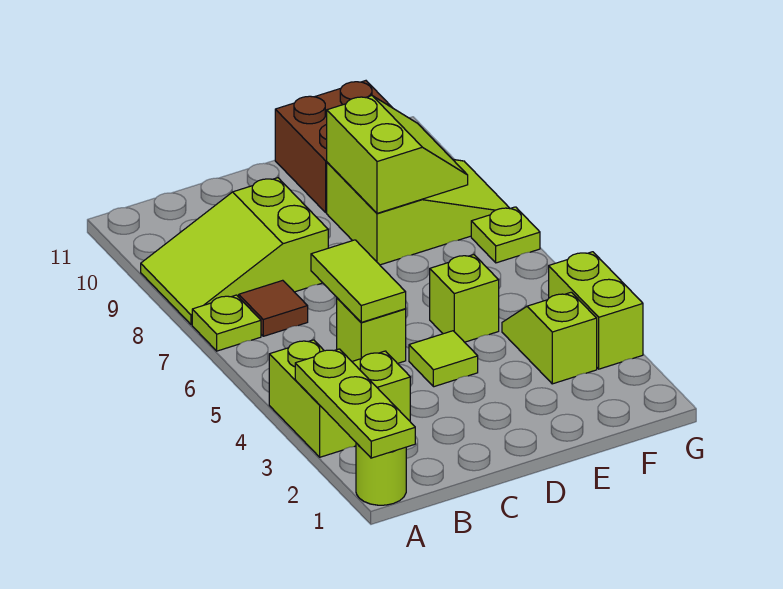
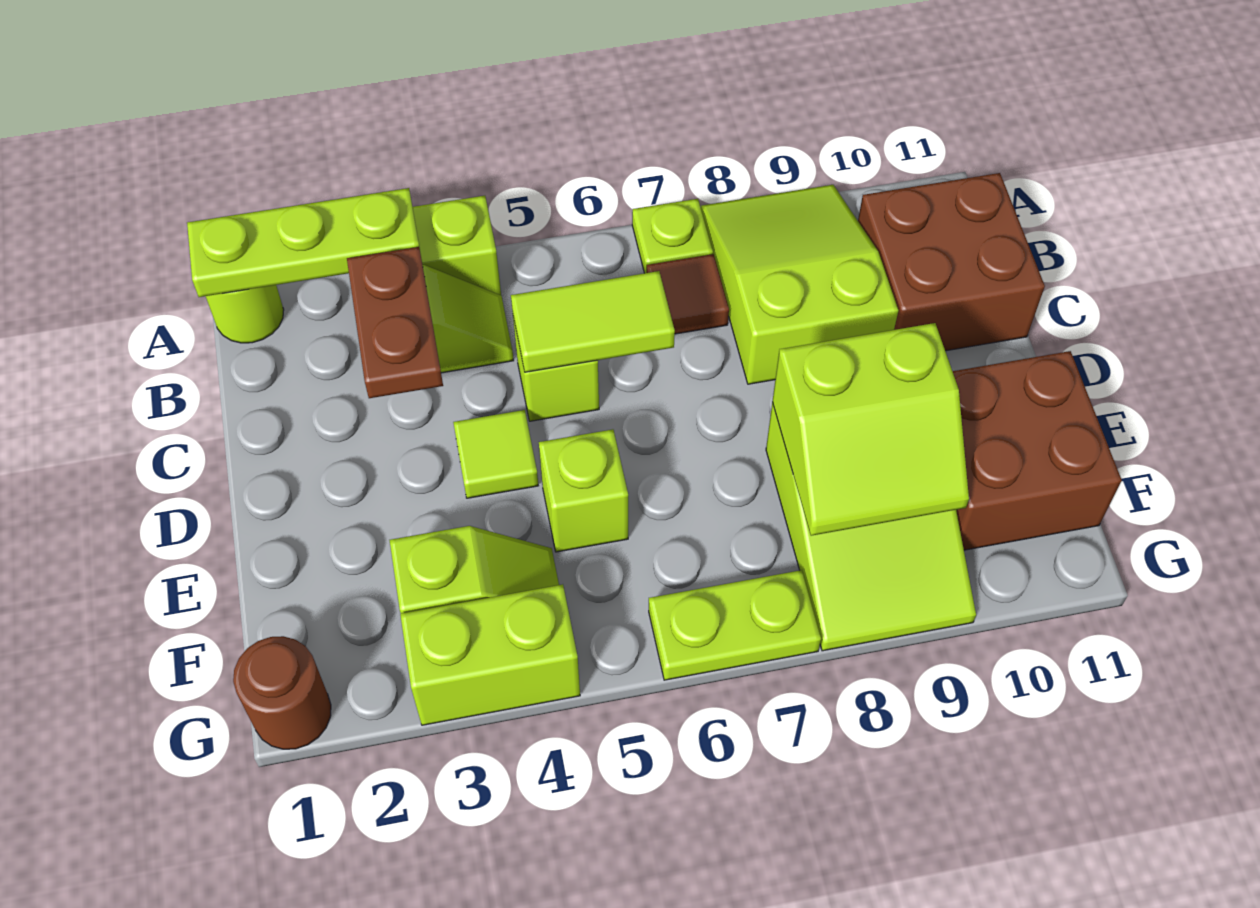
none -> brown 1x2 plate [347,247,443,398]
none -> brown 2x2 brick [858,173,1045,351]
none -> brown 1x1 round brick [233,636,331,749]
lime 1x1 plate [471,207,540,263] -> lime 1x2 plate [649,570,821,680]

